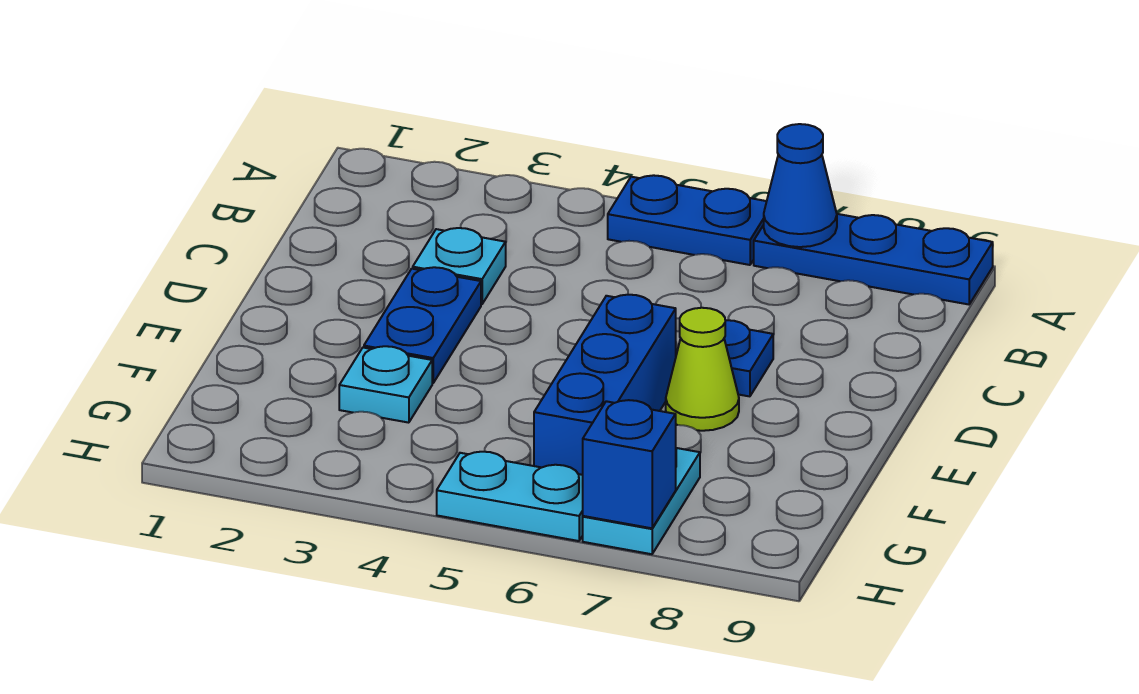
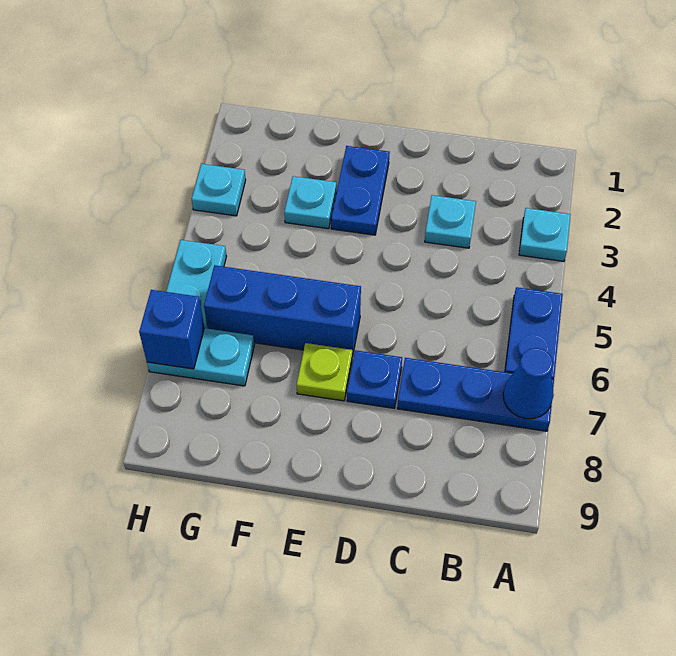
none -> cyan 1x1 plate [519,208,571,261]
blue 1x3 plate [754,214,993,304] -> blue 1x3 plate turned to [397,358,554,431]
blue 1x2 plate [364,267,481,383] -> blue 1x2 plate turned to [331,146,390,235]
lime 1x1 cone [666,308,739,431] -> lime 1x1 plate [297,343,352,401]
none -> cyan 1x1 plate [192,164,246,216]

